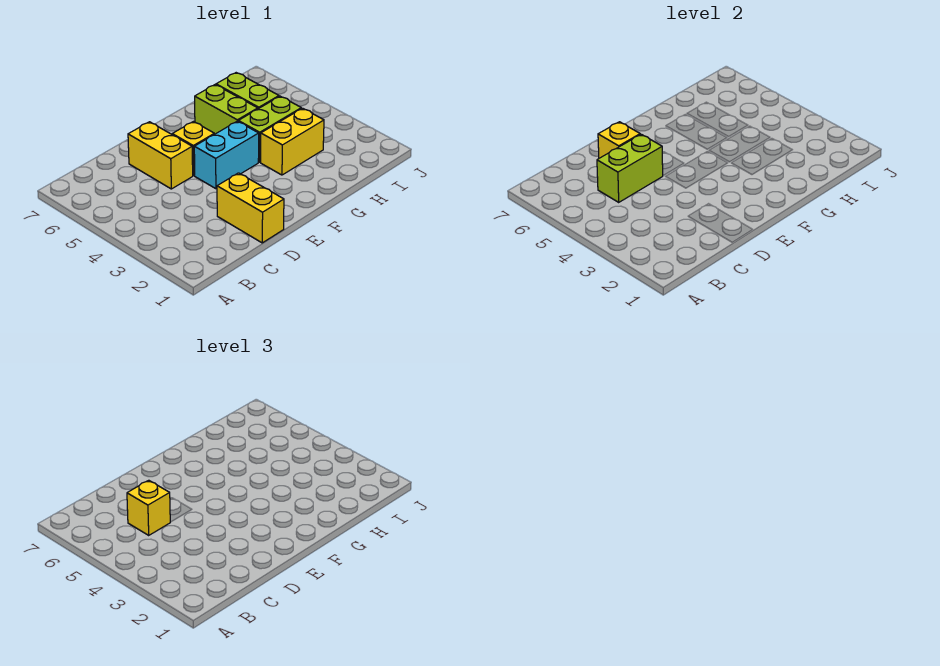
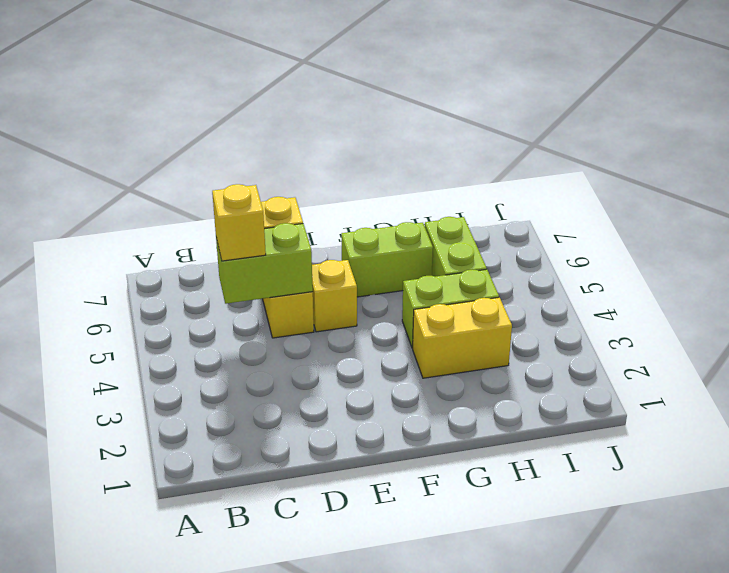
yellow 1x2 brick [217,173,284,243] -> none
cyan 1x2 brick [194,121,259,189] -> none
lime 1x2 brick [195,85,258,134] -> lime 1x2 brick turned to [341,222,433,297]

